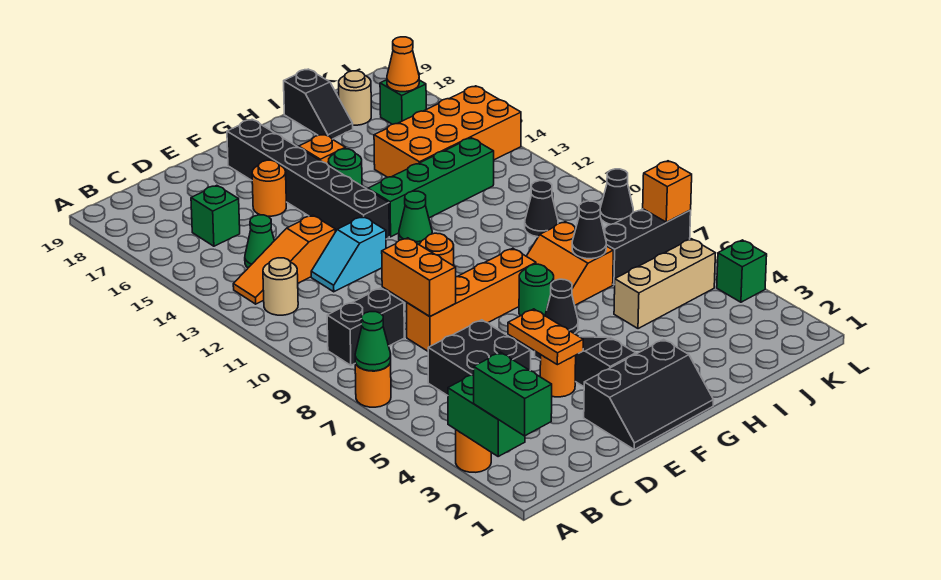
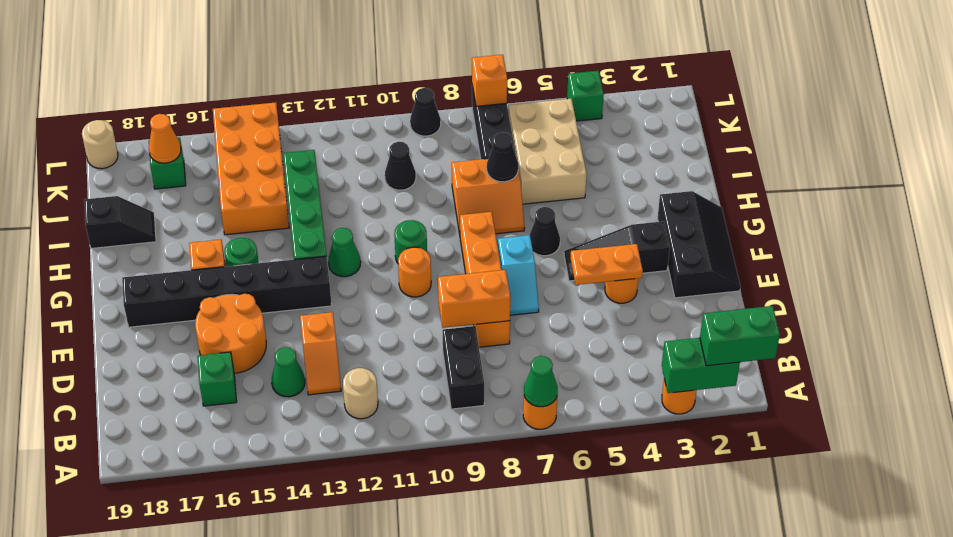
orange 1x3 slope [233,215,335,304] -> orange 1x2 slope [300,312,341,395]
black 2x2 brick [428,320,531,396] -> none
cyan 1x2 slope [311,216,386,292] -> cyan 1x2 slope moved to [498,235,539,315]
orange 1x1 round brick [252,160,286,216] -> orange 2x2 round brick [195,294,266,373]
green 1x1 round brick [519,264,554,316] -> green 1x1 round brick moved to [394,220,427,263]
tan 1x3 brick [614,239,715,329] -> tan 2x3 brick [509,99,587,204]
tan 1x1 round brick [339,71,371,125] -> tan 1x1 round brick moved to [82,120,118,169]

